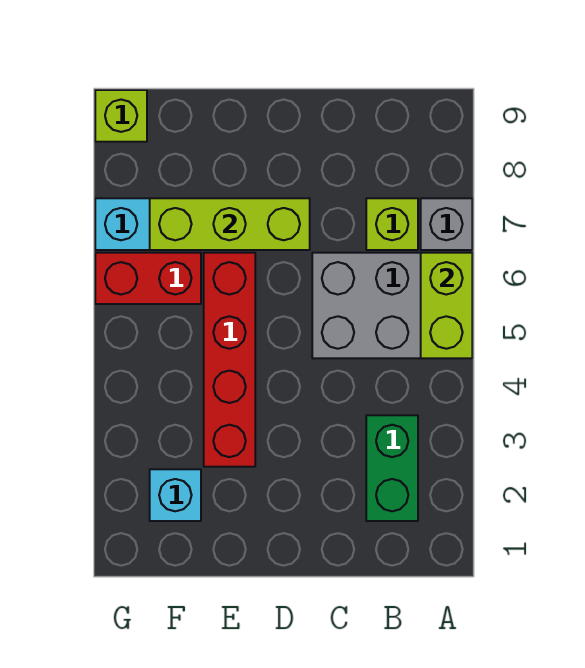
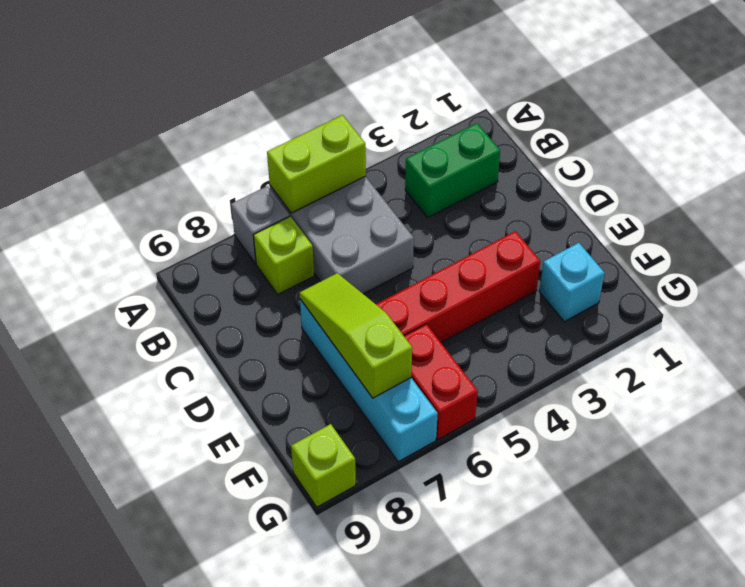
lime 1x3 brick [150,198,310,250] -> lime 1x3 slope [300,273,412,398]

